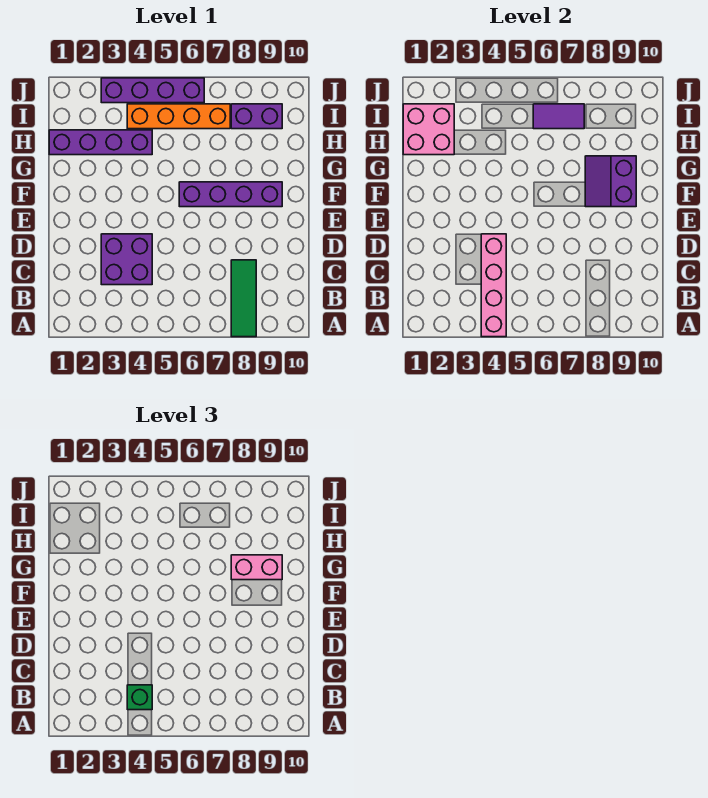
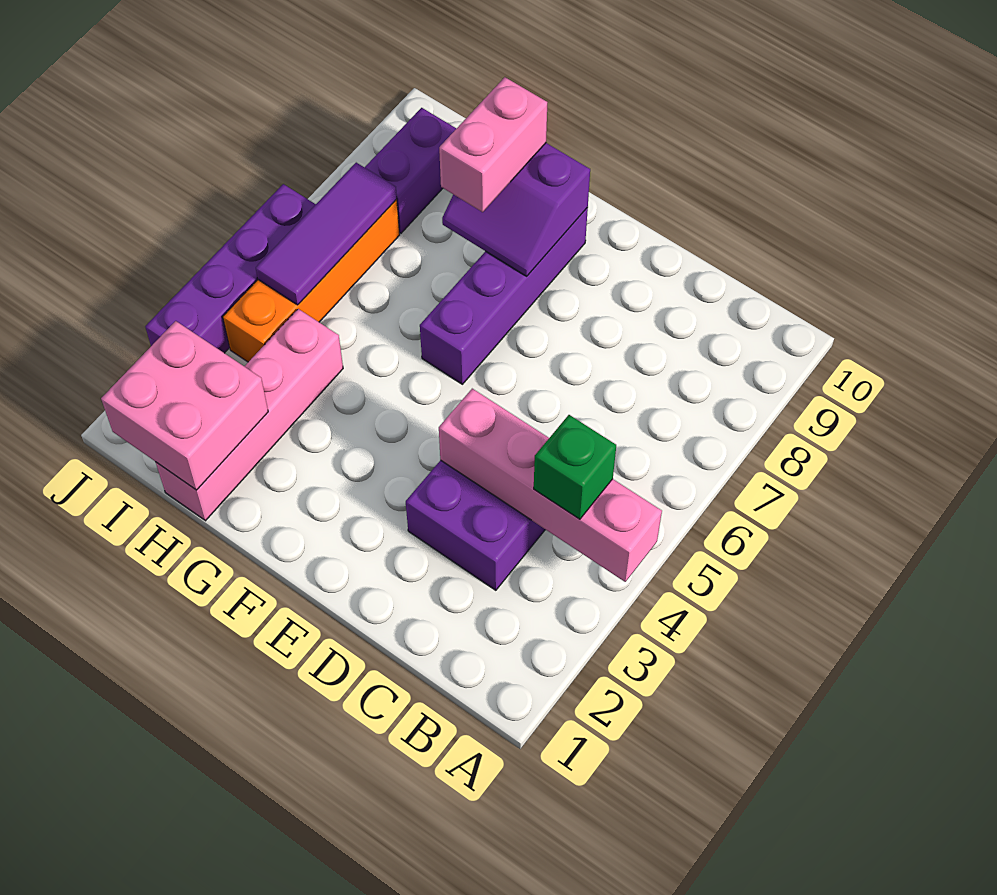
green 1x3 tile [231,260,256,337] -> none
purple 1x4 brick [49,130,152,155] -> pink 1x4 brick [156,309,343,521]
purple 1x2 tile [533,104,584,129] -> purple 1x3 tile [256,162,397,305]

